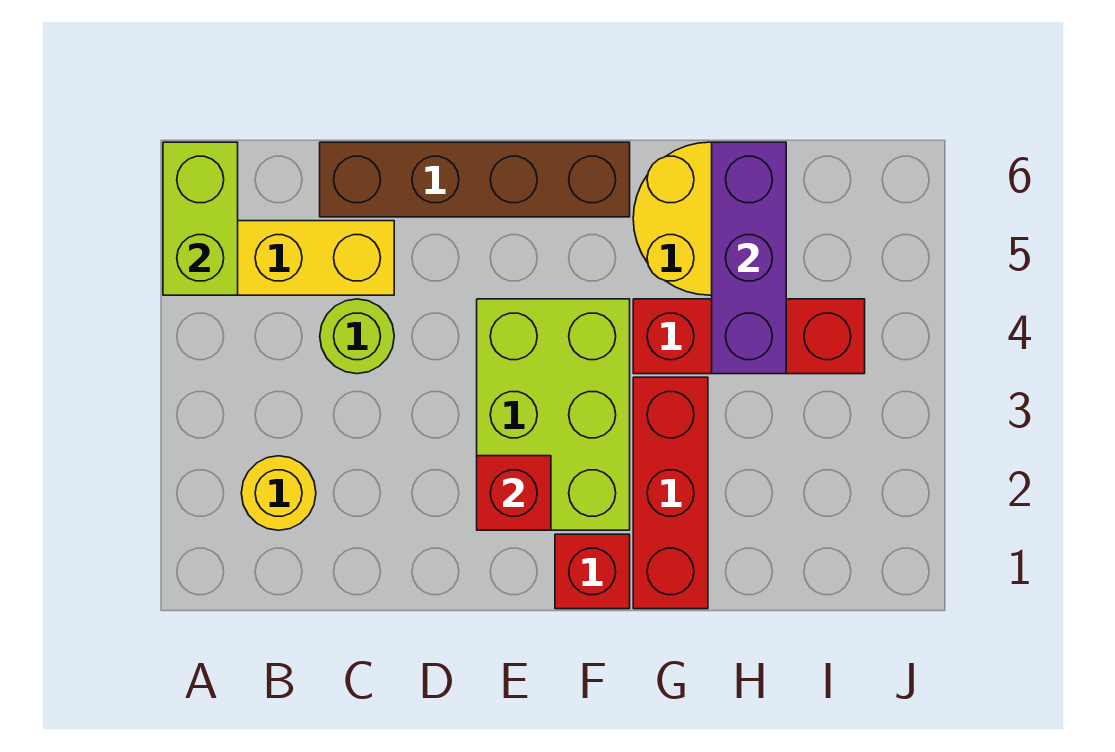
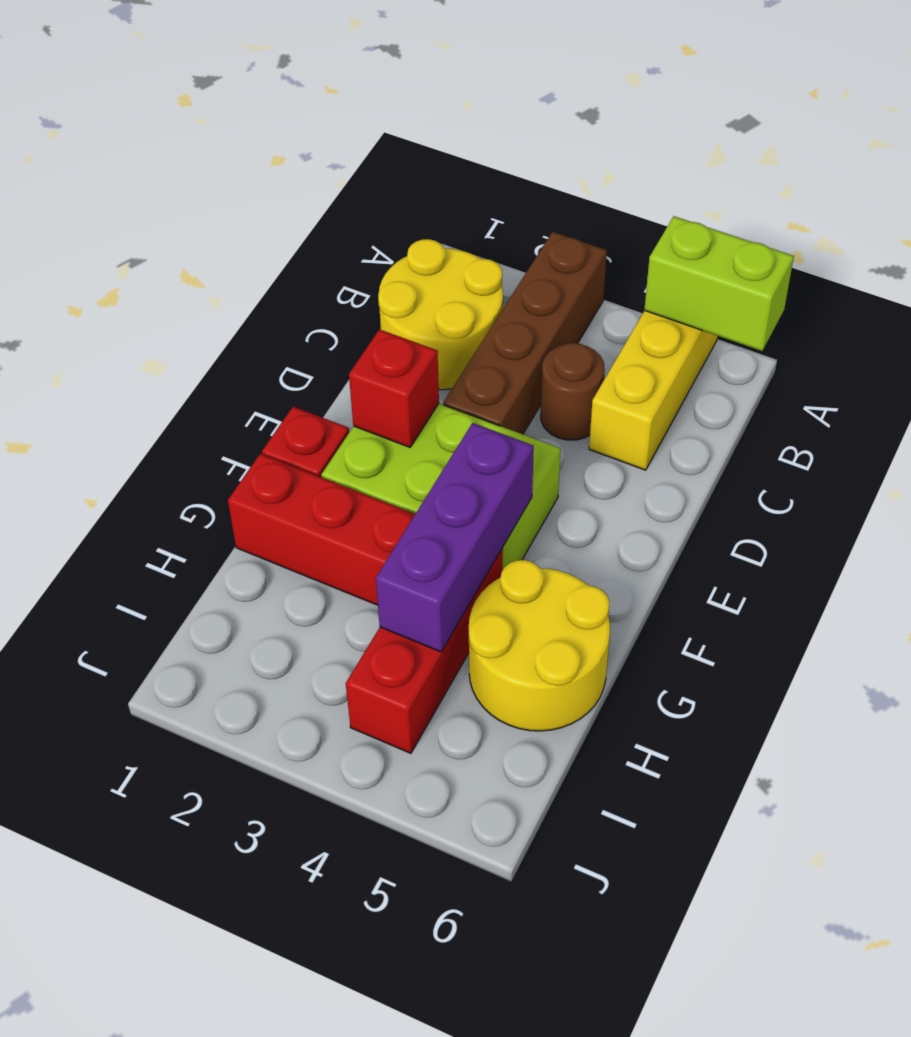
yellow 1x1 round brick [241,456,316,530] -> yellow 2x2 round brick [378,239,503,390]
lime 1x1 round brick [320,299,394,374] -> brown 1x1 round brick [541,343,605,440]
brown 1x4 brick [320,142,630,217] -> brown 1x4 brick moved to [443,232,607,434]
purple 1x3 brick [712,142,786,374] -> purple 1x3 brick turned to [376,423,534,652]

